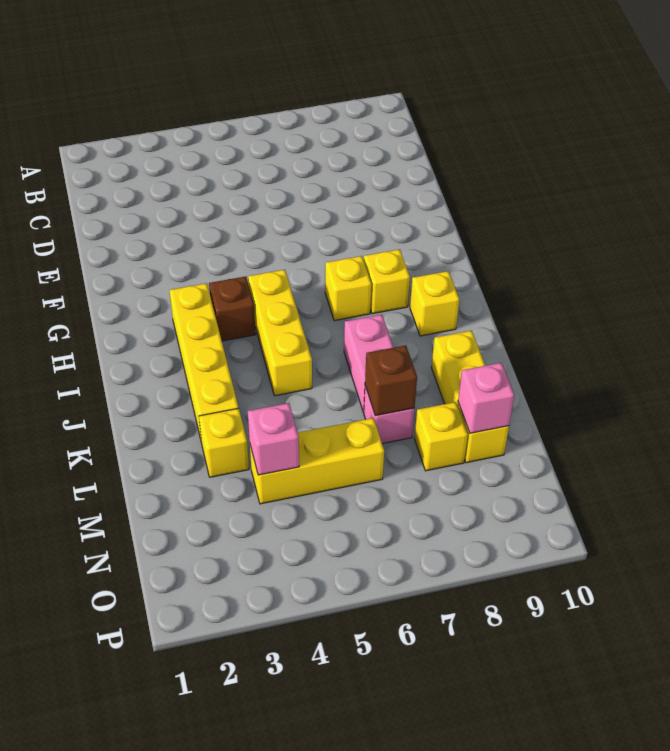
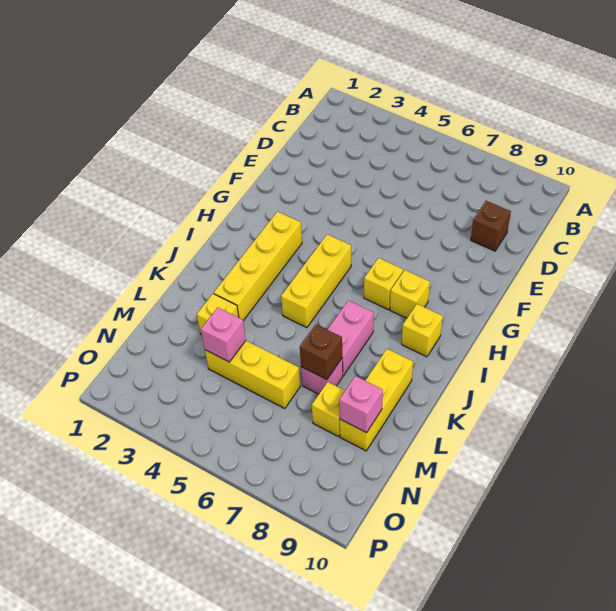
brown 1x1 brick [209,276,256,341] -> brown 1x1 brick moved to [471,201,511,251]

